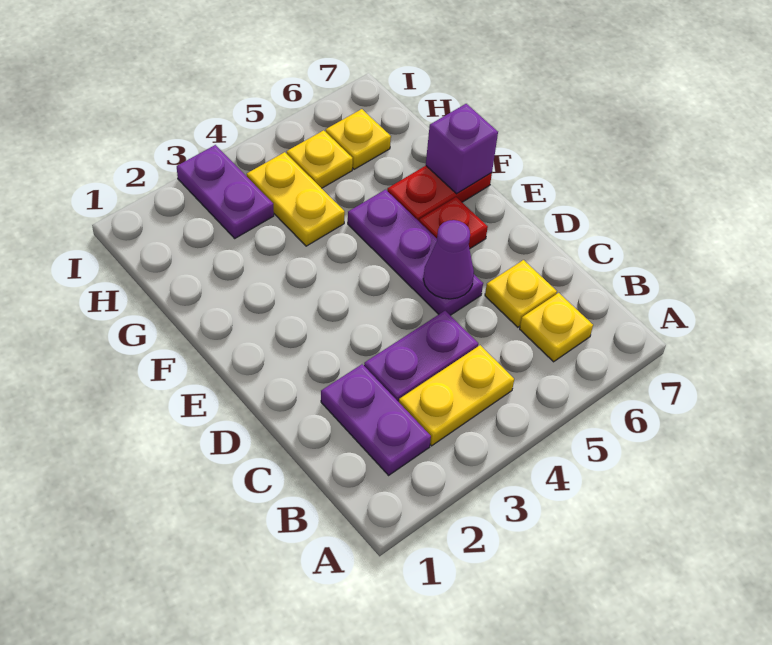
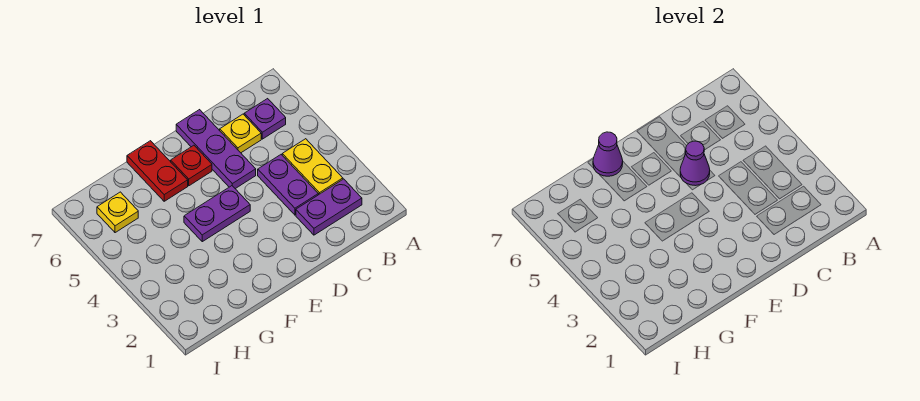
yellow 1x1 plate [520,293,593,362] -> purple 1x1 plate [244,99,286,139]
purple 1x3 plate [348,190,483,315] -> purple 1x3 plate turned to [176,110,256,189]
purple 1x1 brick [426,104,498,194] -> purple 1x1 cone [593,132,623,176]
yellow 1x2 plate [247,152,345,246] -> none
purple 1x2 plate [177,145,274,238] -> purple 1x2 plate moved to [184,186,250,242]
yellow 1x1 plate [287,130,353,188] -> none

